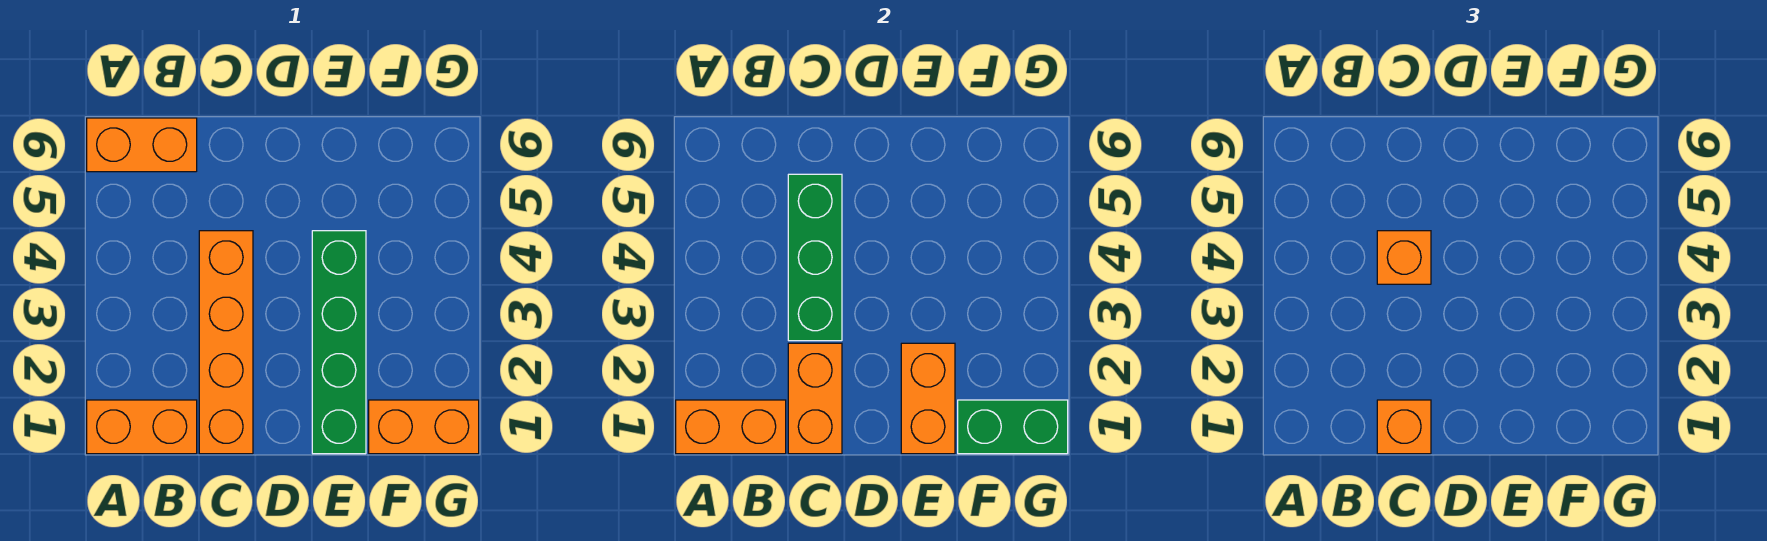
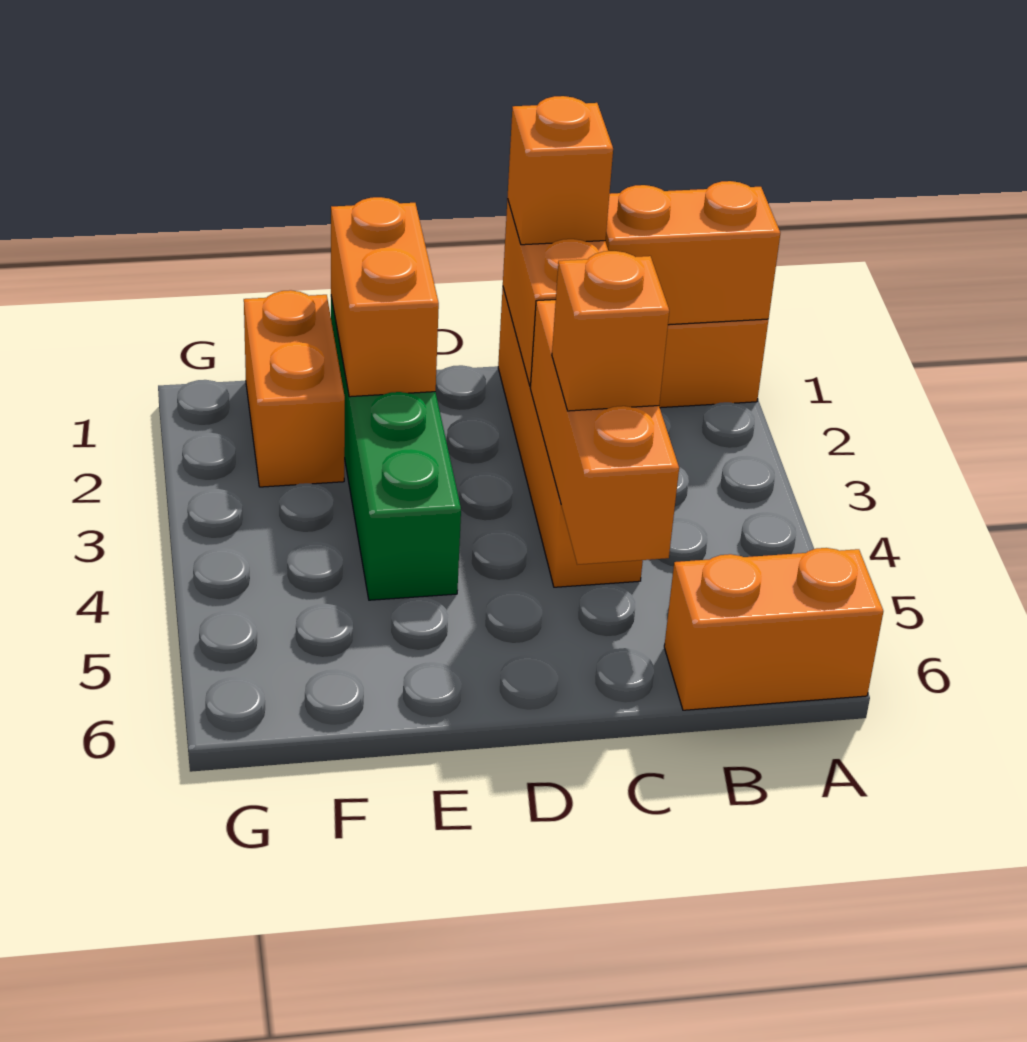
green 1x3 brick [788,174,842,341] -> orange 1x3 brick [530,300,679,565]
orange 1x2 brick [369,400,479,454] -> orange 1x2 brick turned to [244,290,345,487]
green 1x2 brick [958,400,1068,454] -> none

